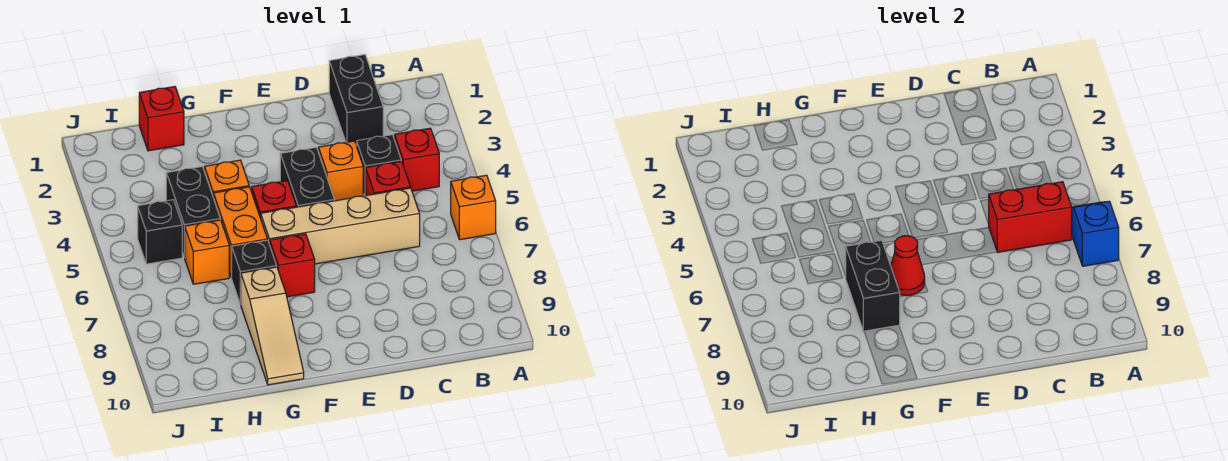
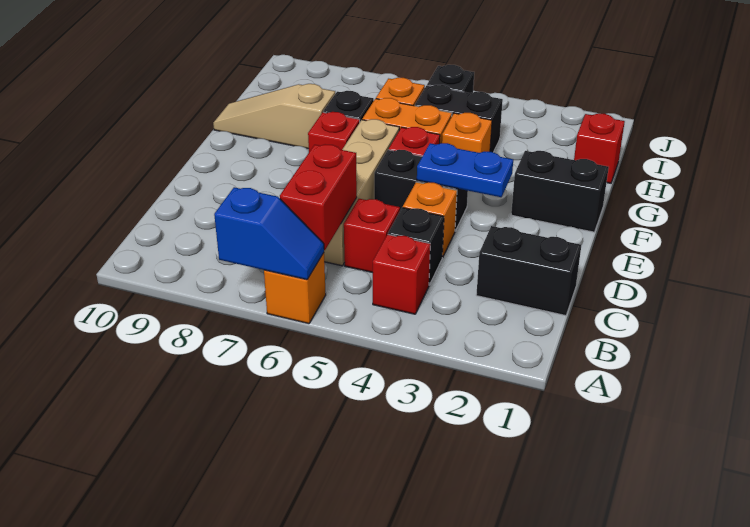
none -> blue 1x2 plate [417,143,513,197]
red 1x1 cone [891,236,925,296] -> none
black 1x2 brick [846,240,900,331] -> black 1x2 brick moved to [511,151,609,232]

